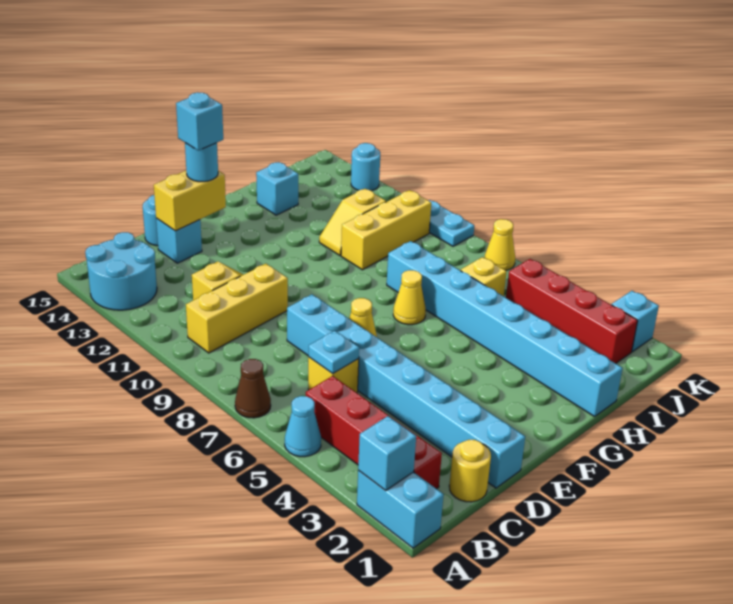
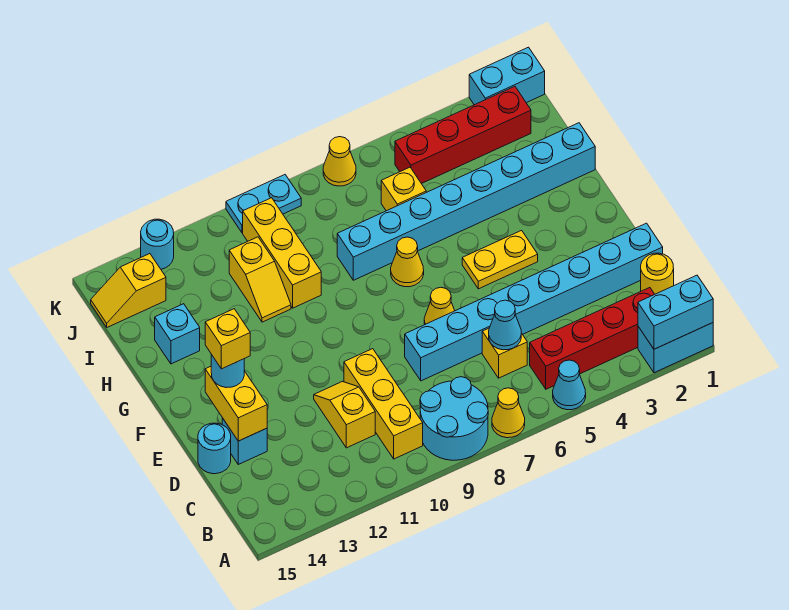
cyan 1x1 brick [358,416,416,491] -> cyan 1x2 brick [638,275,713,349]
brown 1x1 cone [235,359,271,418] -> yellow 1x1 cone [492,388,525,438]
cyan 2x2 round brick [85,232,157,310] -> cyan 2x2 round brick moved to [420,377,488,460]
cyan 1x1 plate [308,331,359,374] -> cyan 1x1 cone [489,300,521,350]
cyan 1x1 brick [176,92,223,150] -> yellow 1x1 brick [205,309,250,369]
none -> yellow 1x2 plate [462,231,538,289]
none -> yellow 1x2 slope [91,254,166,327]
cyan 1x1 brick [612,291,659,352] -> cyan 1x2 brick [469,47,545,105]

